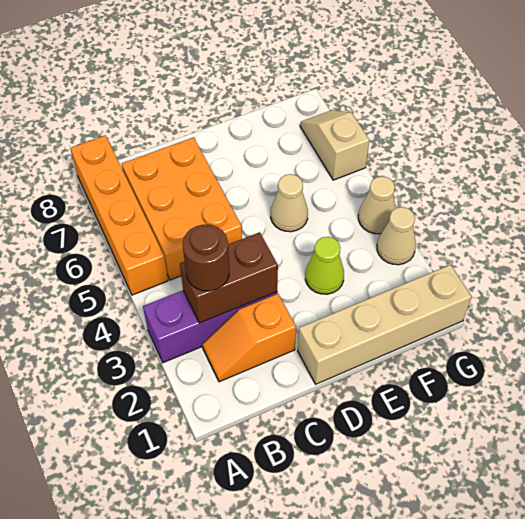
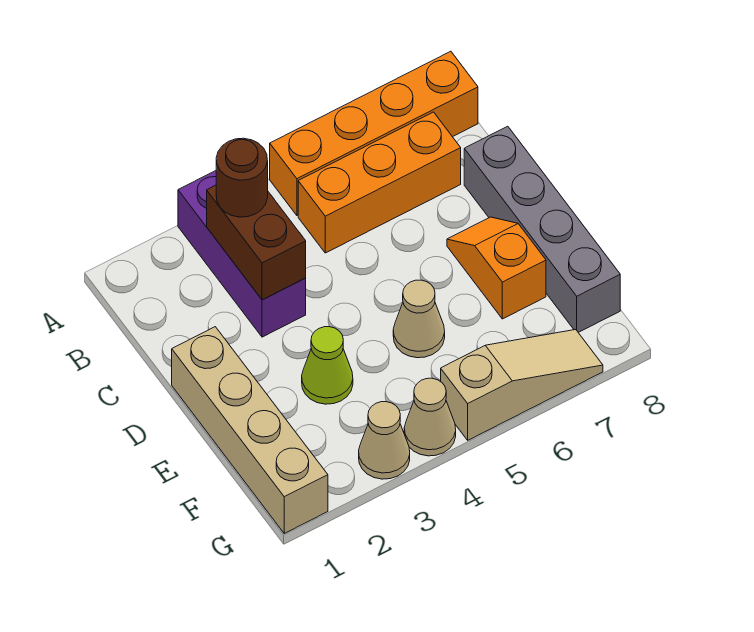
orange 1x2 slope [202,294,296,382] -> orange 1x2 slope moved to [447,217,546,319]
orange 2x3 brick [122,137,242,280] -> orange 1x3 brick [298,112,461,253]
none -> grey 1x4 brick [464,126,620,332]
tan 1x2 slope [300,110,369,180] -> tan 1x3 slope [441,330,603,440]

